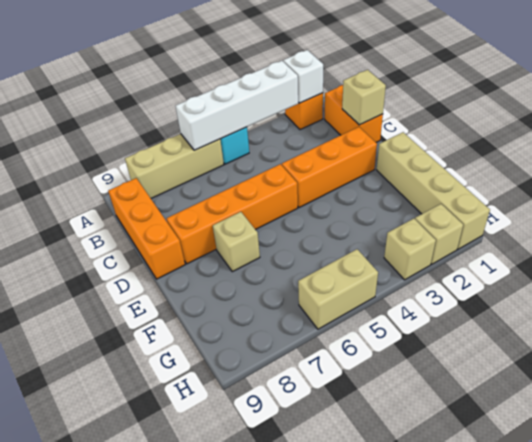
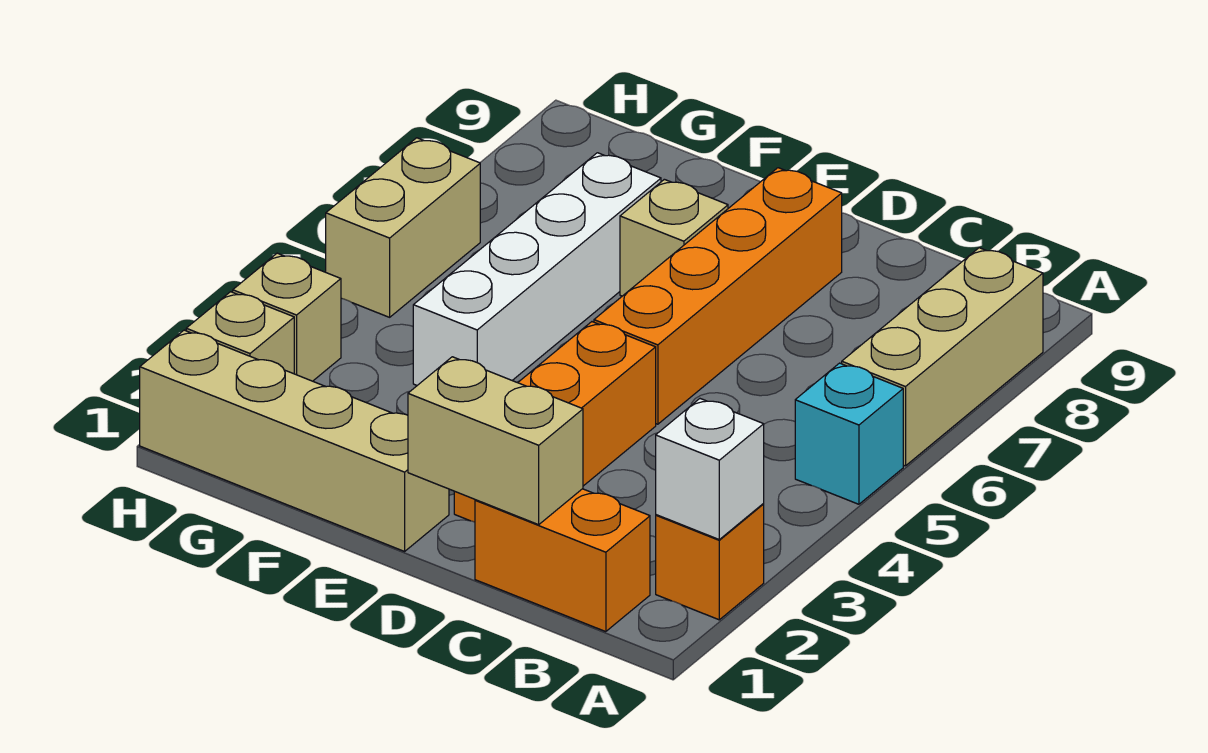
white 1x4 brick [175,61,298,150] -> white 1x4 brick moved to [413,153,661,385]
orange 1x3 brick [108,178,185,279] -> none
tan 1x1 brick [342,70,386,125] -> tan 1x2 brick [408,357,583,525]

